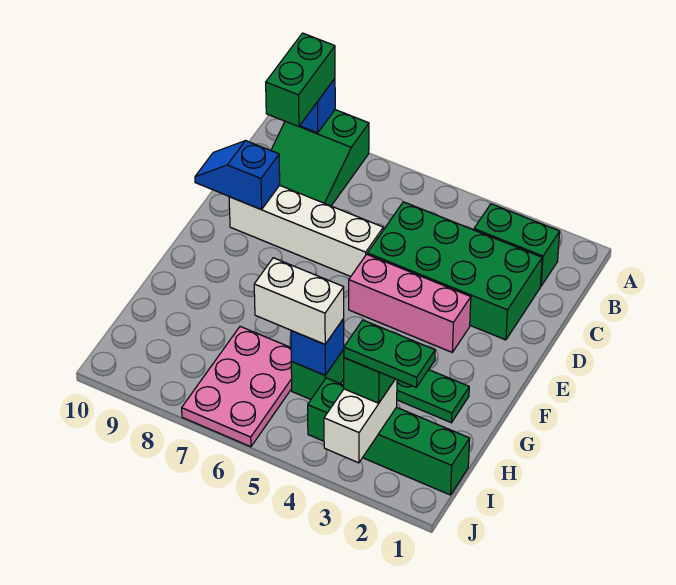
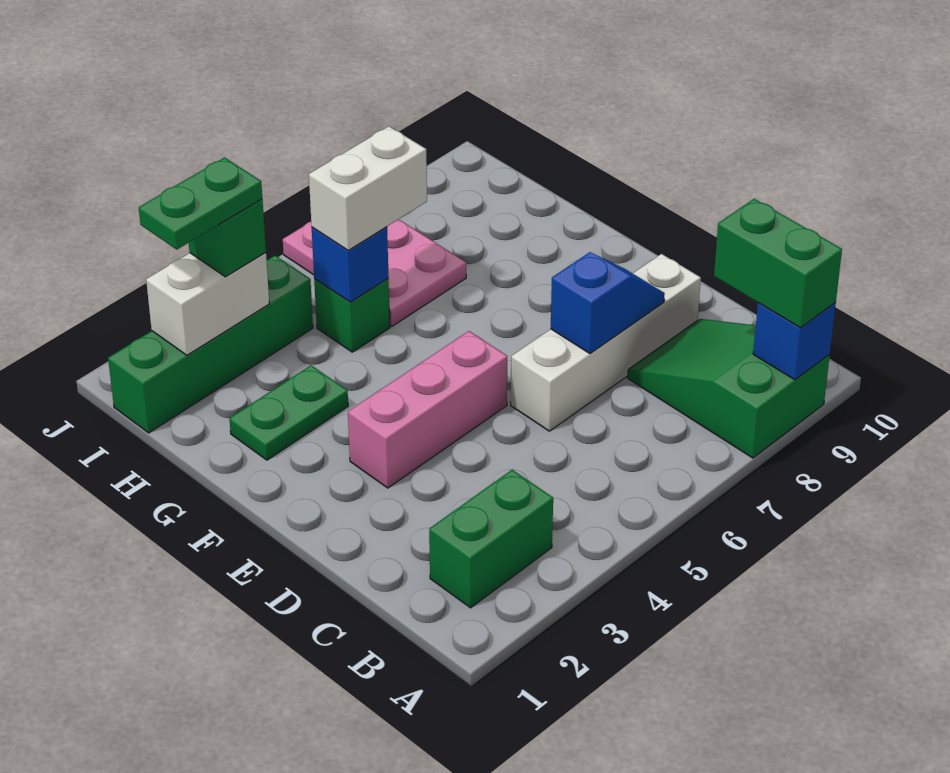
green 2x4 brick [367,202,542,340] -> none
blue 1x2 slope [195,141,280,210] -> blue 1x2 slope moved to [551,252,665,354]
white 1x2 brick [324,379,397,463] -> white 1x2 brick turned to [146,253,269,355]

